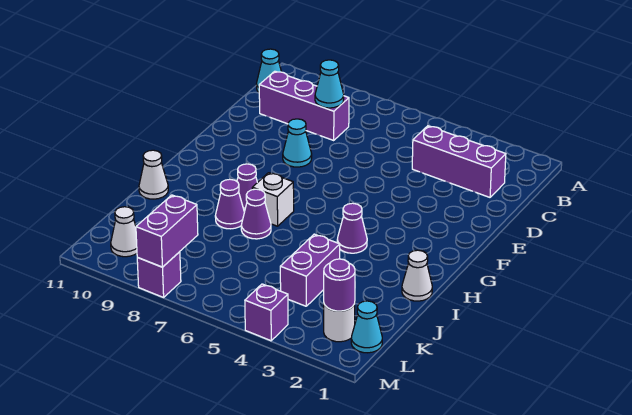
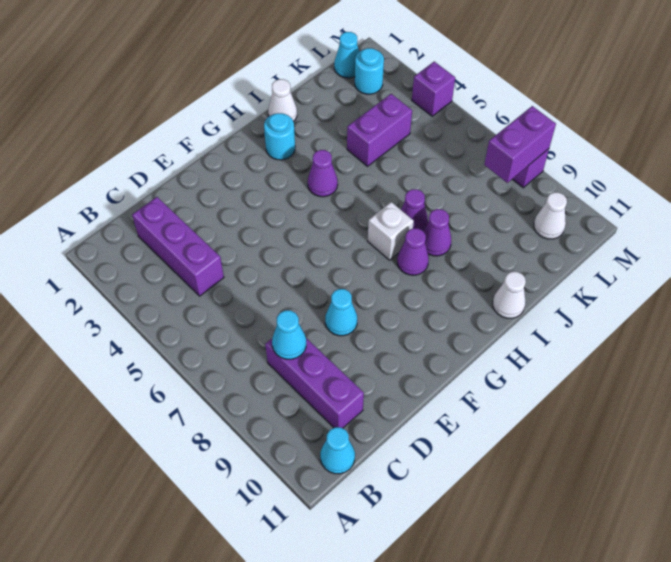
none -> cyan 1x1 round brick [264,113,295,160]
white 1x1 round brick [324,304,355,342] -> cyan 1x1 round brick [355,48,384,94]
purple 1x1 round brick [324,259,355,311] -> none

